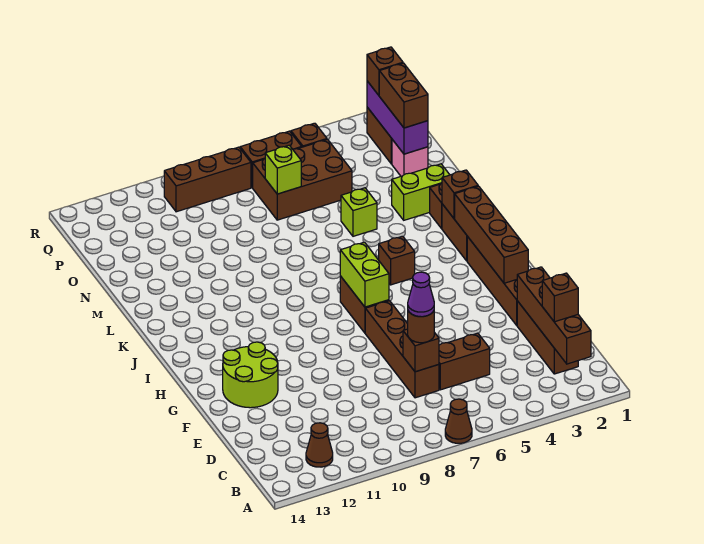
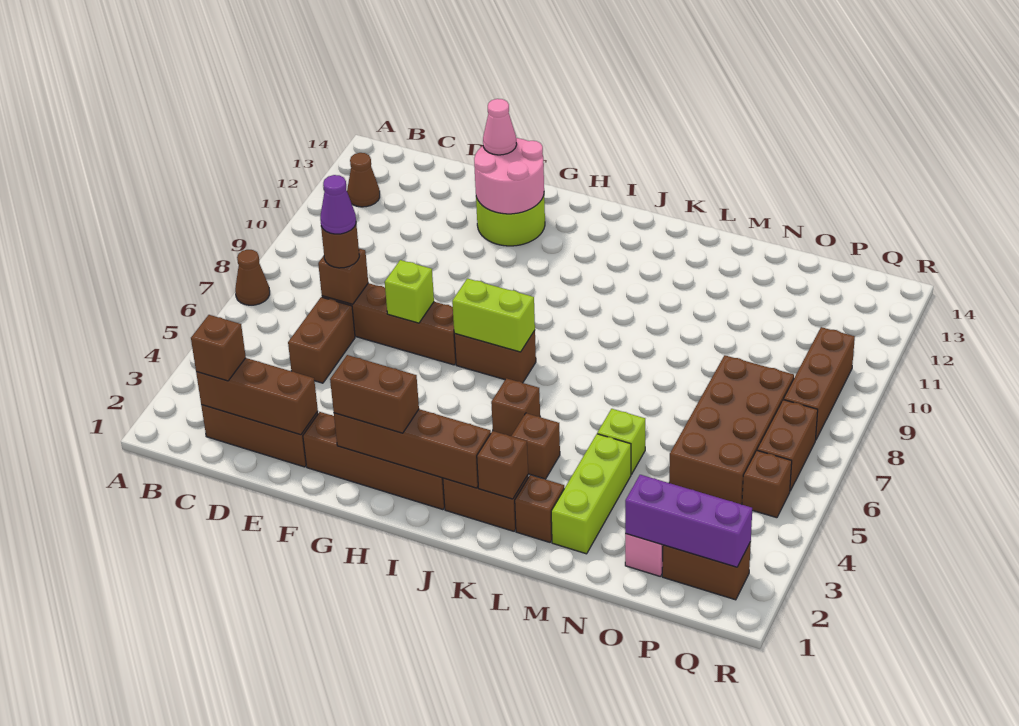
brown 1x4 brick [517,267,591,364] -> brown 1x3 brick [196,358,318,435]
none -> pink 2x2 round brick [474,138,544,214]
none -> pink 1x1 cone [483,99,517,155]
lime 1x2 brick [392,164,450,220] -> lime 1x3 brick [551,434,631,554]
brown 1x2 brick [379,63,428,128] -> brown 1x2 brick moved to [330,355,419,433]
brown 2x3 brick [253,139,352,220] -> brown 2x4 brick [669,355,794,504]
lime 1x1 brick [265,145,301,194] -> lime 1x1 brick moved to [385,260,434,323]
brown 1x1 brick [367,47,403,95] -> brown 1x1 brick moved to [512,413,560,479]

